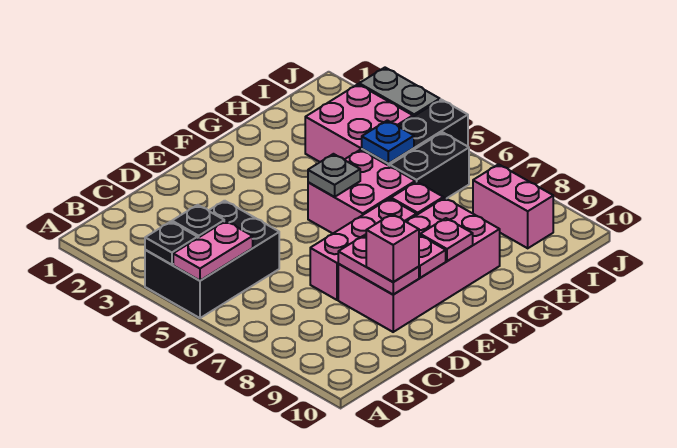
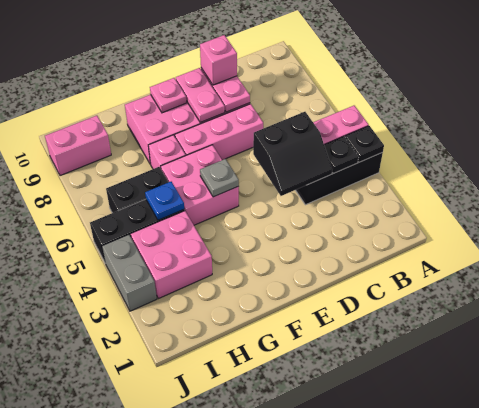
none -> black 2x2 slope [253,112,332,196]
pink 1x2 brick [473,164,553,248] -> pink 1x2 brick turned to [45,116,111,176]

